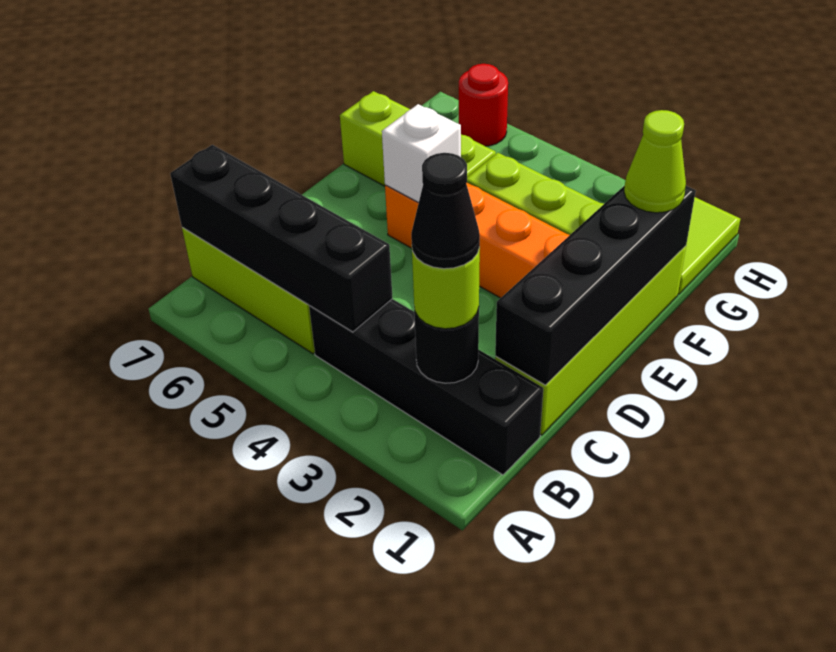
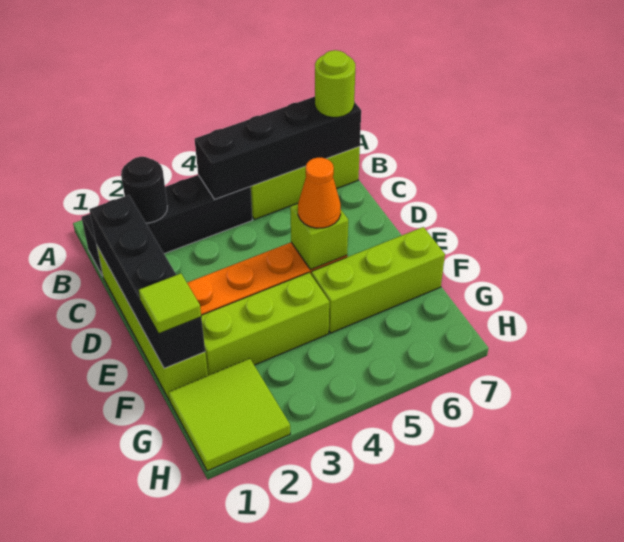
lime 1x1 round brick [412,248,480,329] -> lime 1x1 round brick moved to [315,50,355,117]
black 1x1 cone [411,153,480,269] -> none
white 1x1 brick [382,104,461,203] -> lime 1x1 brick [290,204,348,270]
none -> orange 1x1 cone [298,158,341,228]
lime 1x1 cone [624,110,686,213] -> lime 1x1 tile [139,274,201,334]
red 1x1 round brick [459,64,508,146] -> none

